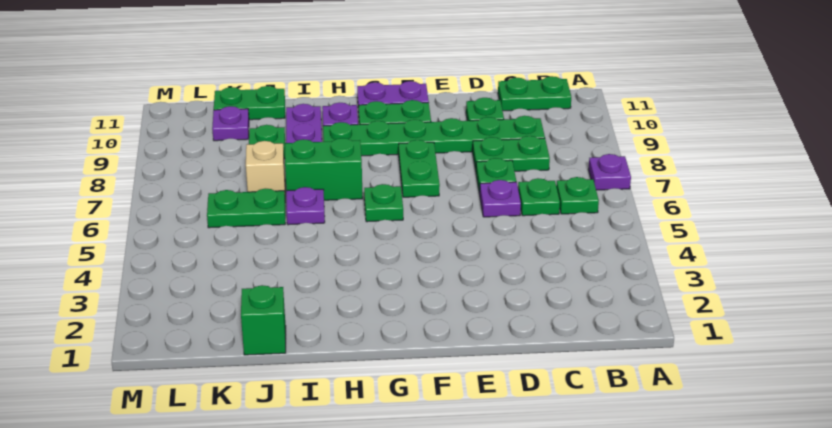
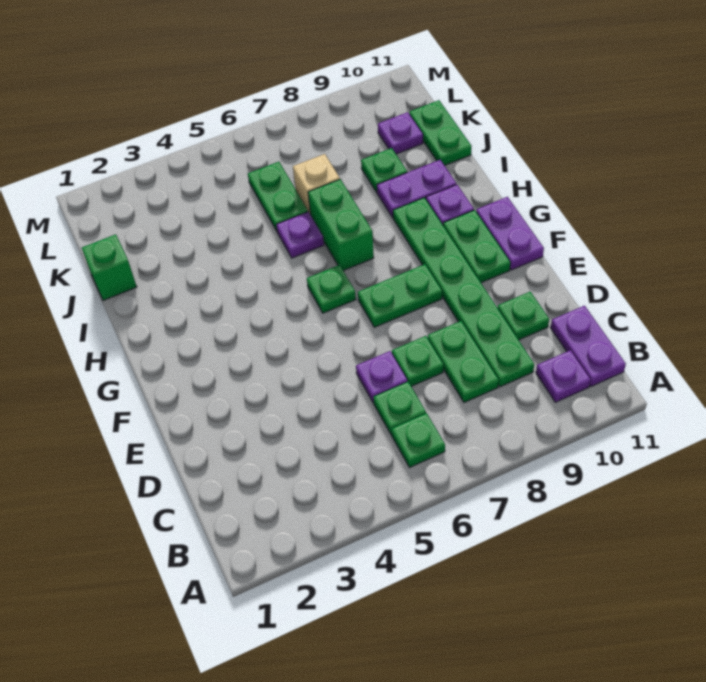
purple 1x1 plate [589,154,631,190] -> purple 1x1 plate moved to [536,350,591,402]
green 1x2 plate [498,76,571,111] -> purple 1x2 plate [551,306,626,386]

